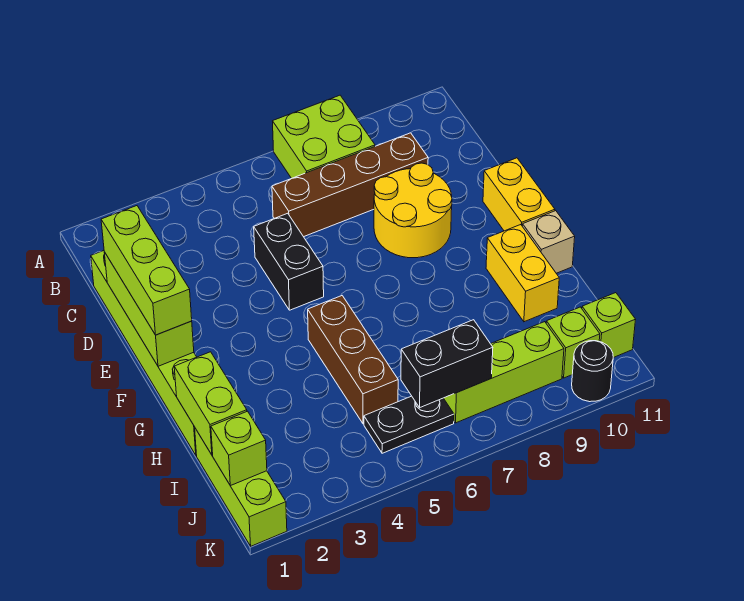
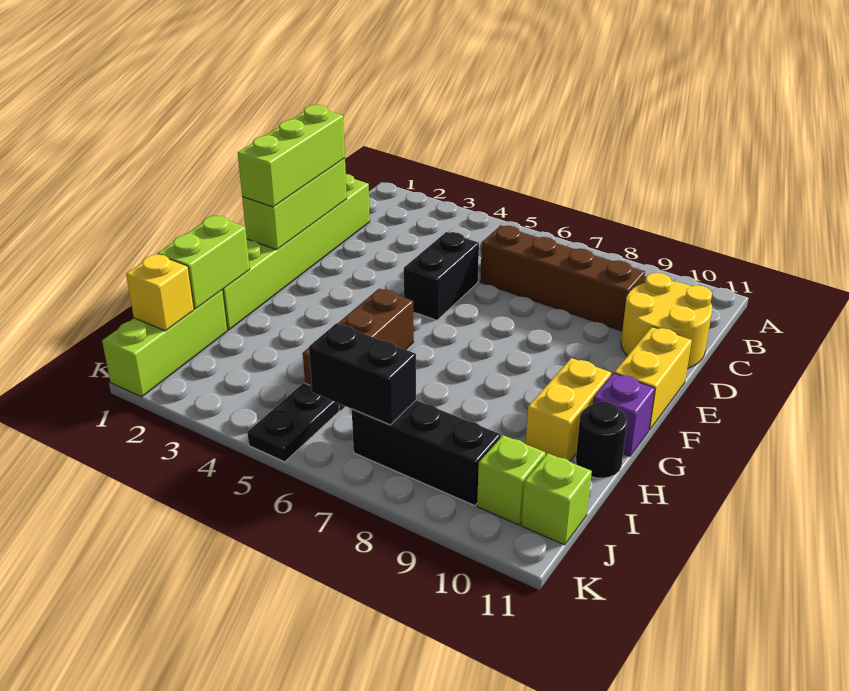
lime 2x2 brick [273,95,375,179] -> none
yellow 2x2 round brick [374,163,452,258] -> yellow 2x2 round brick moved to [621,273,712,368]
tan 1x1 brick [522,211,575,273] -> purple 1x1 brick [593,373,655,456]
lime 1x1 brick [211,411,267,486] -> yellow 1x1 brick [126,254,194,331]
black 1x2 plate [364,396,454,453] -> black 1x2 plate turned to [247,383,339,462]
lime 1x3 brick [444,322,564,423] -> black 1x3 brick [352,400,501,506]
black 1x1 round brick [572,341,613,402] -> black 1x1 round brick moved to [576,401,627,478]

